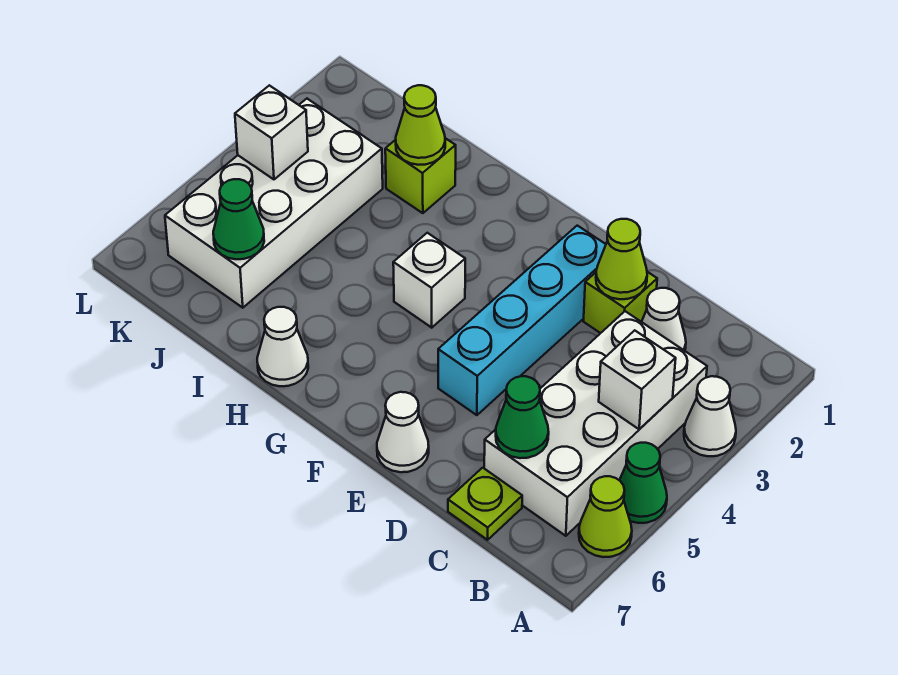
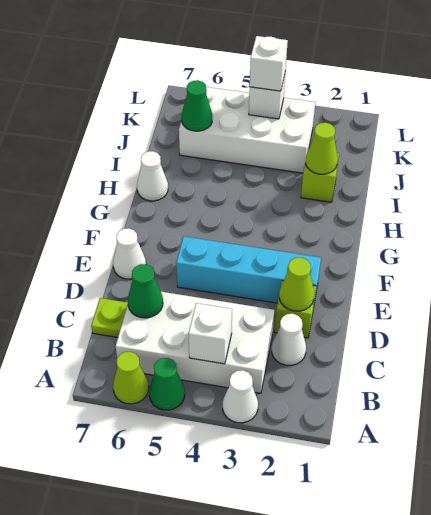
white 1x1 brick [393,233,465,328] -> white 1x1 brick moved to [250,36,288,91]

